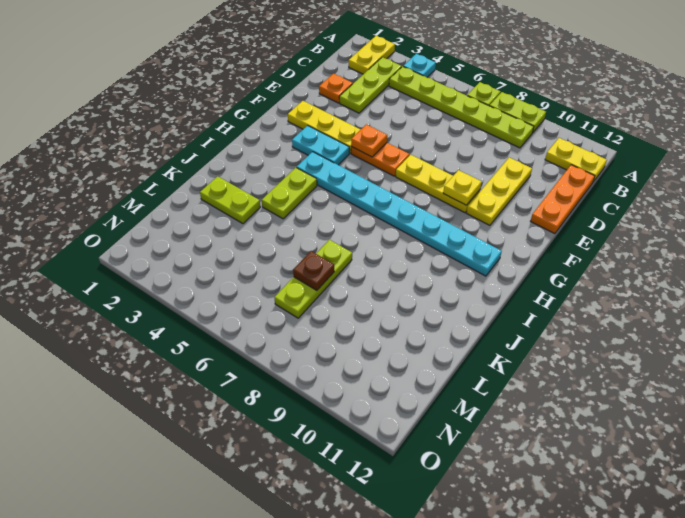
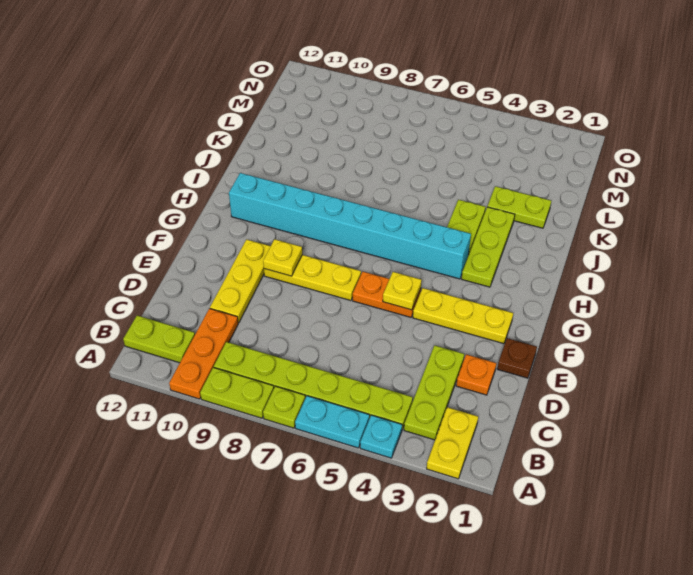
yellow 1x2 plate [545,138,607,182] -> lime 1x2 plate [123,316,195,363]
orange 1x3 plate [531,165,595,234] -> orange 1x3 plate moved to [169,308,238,399]
orange 1x1 plate [351,124,387,157] -> yellow 1x1 plate [383,272,422,310]
cyan 1x2 plate [292,126,349,165] -> cyan 1x2 plate moved to [295,396,370,448]
cyan 1x8 plate [297,152,502,276] -> cyan 1x8 brick [229,173,471,279]
lime 1x3 plate [274,240,352,318] -> lime 1x3 plate moved to [462,207,515,287]
brown 1x1 plate [293,251,334,290] -> brown 1x1 plate moved to [497,338,537,378]

